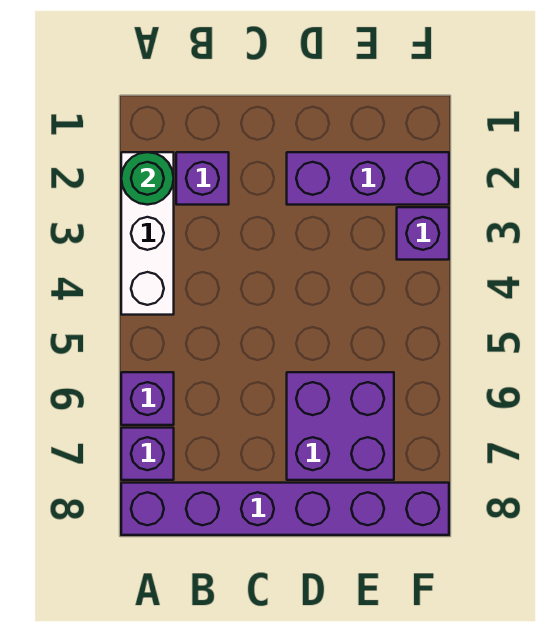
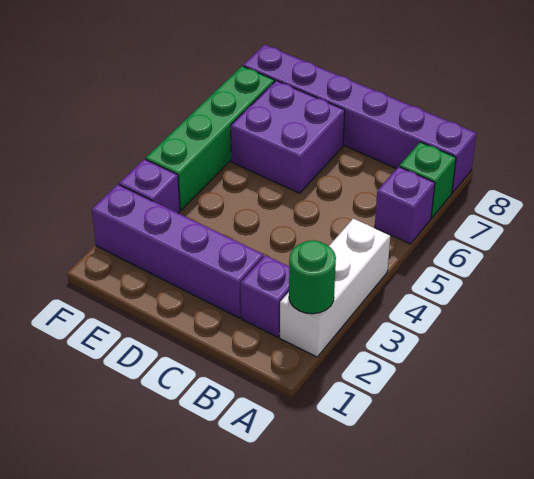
purple 1x1 brick [121,428,174,480] -> green 1x1 brick [399,142,456,218]
purple 1x3 brick [287,152,449,205] -> purple 1x4 brick [92,184,264,318]
none -> green 1x4 brick [146,66,274,210]

